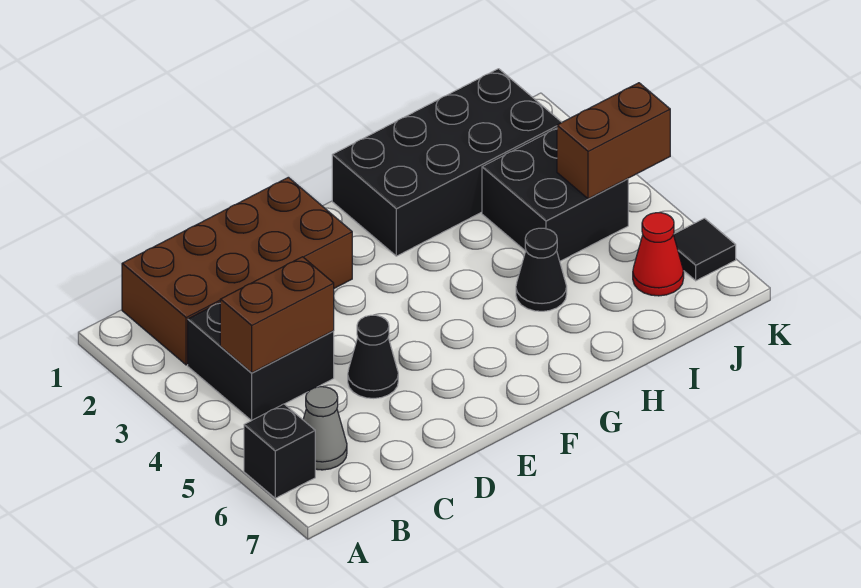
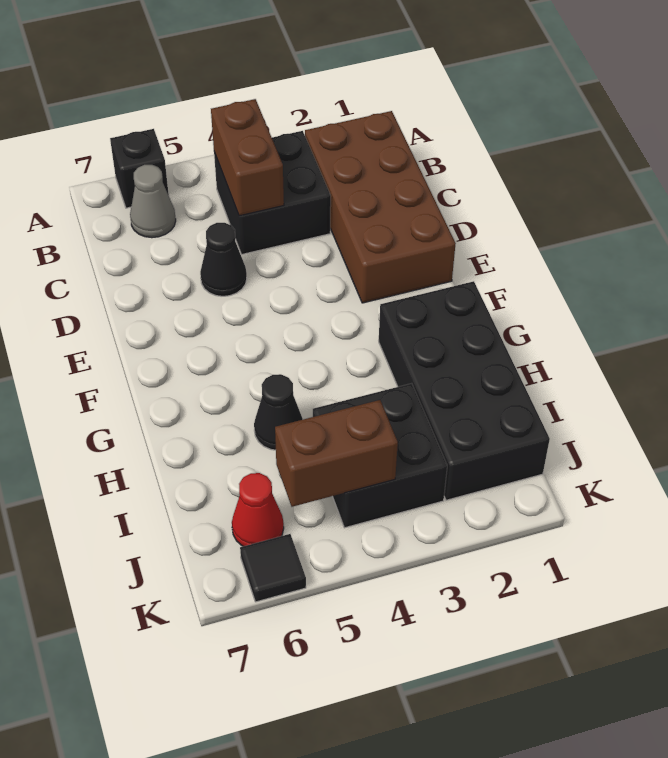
brown 1x2 brick [557,83,670,199] -> brown 1x2 brick turned to [275,400,398,507]

